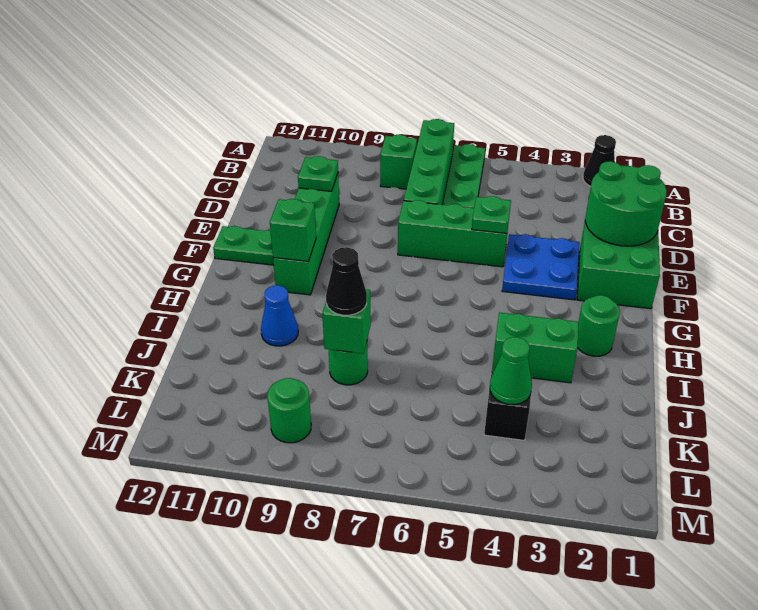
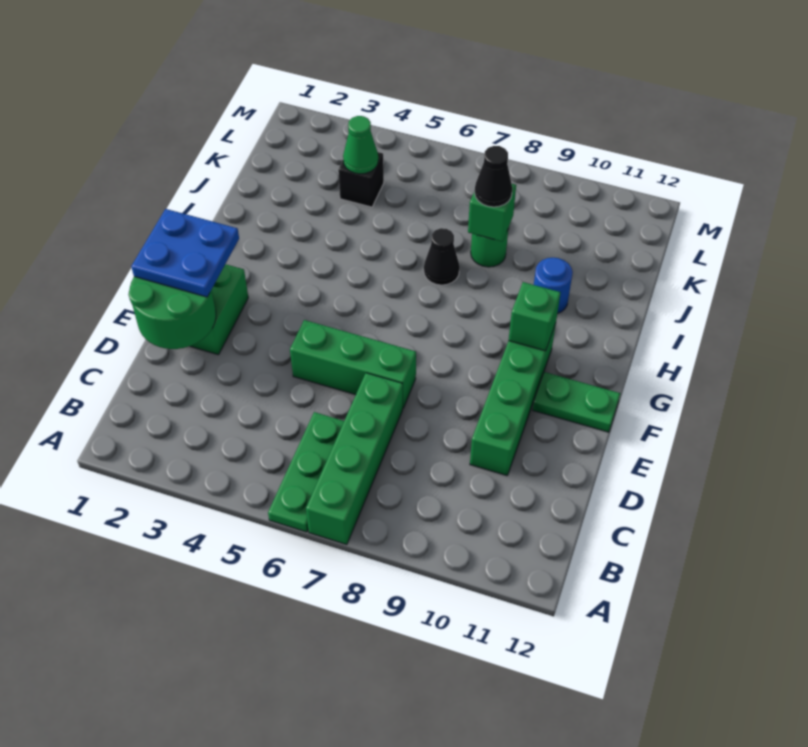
black 1x1 cone [583,135,616,186] -> black 1x1 cone moved to [424,228,460,285]
green 1x1 brick [380,135,417,189] -> none
green 1x1 plate [298,156,338,191] -> none
blue 2x2 plate [502,234,579,300] -> blue 2x2 plate moved to [131,209,239,297]
green 1x1 plate [472,196,511,233] -> none
green 1x1 round brick [577,295,620,356] -> none
green 1x2 brick [492,313,579,383] -> none
blue 1x1 cone [261,285,298,346] -> blue 1x1 round brick [534,258,573,314]
green 1x1 round brick [267,378,311,443] -> none

